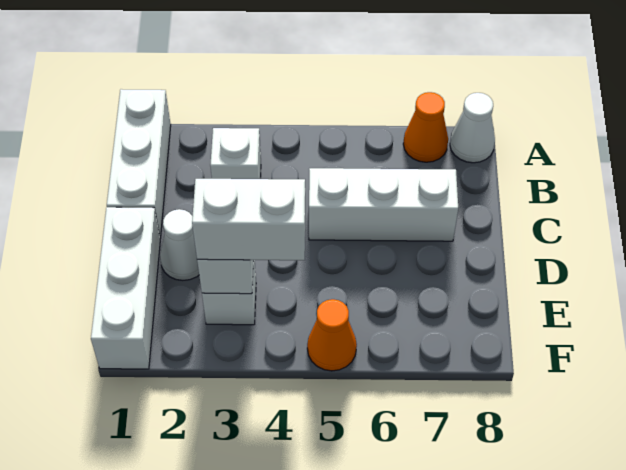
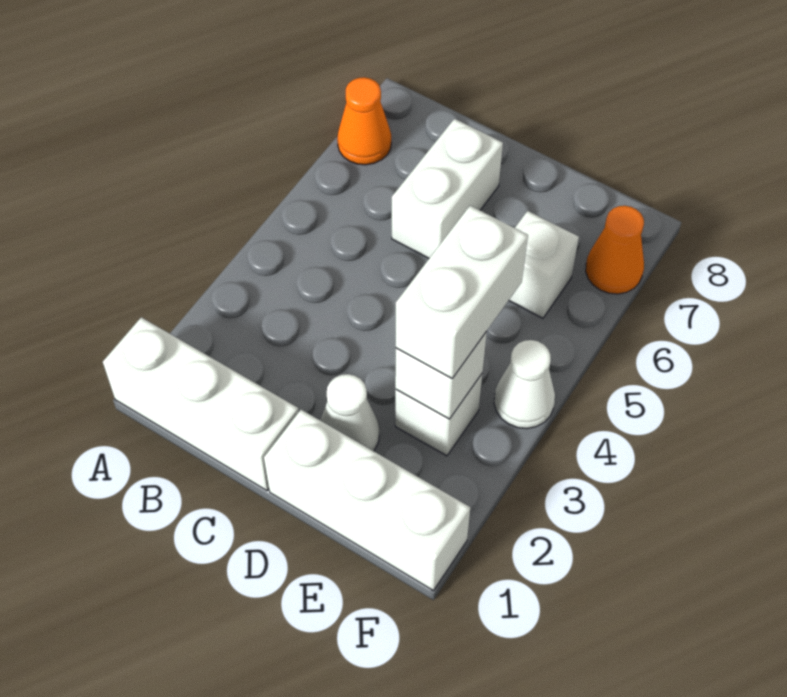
white 1x1 cone [450,93,495,163] -> white 1x1 cone moved to [494,340,555,428]
white 1x1 brick [210,128,261,179] -> white 1x1 brick moved to [509,211,579,318]
white 1x3 brick [309,168,458,241] -> white 1x2 brick [392,119,503,258]
orange 1x1 cone [307,299,357,371] -> orange 1x1 cone moved to [586,206,644,294]

